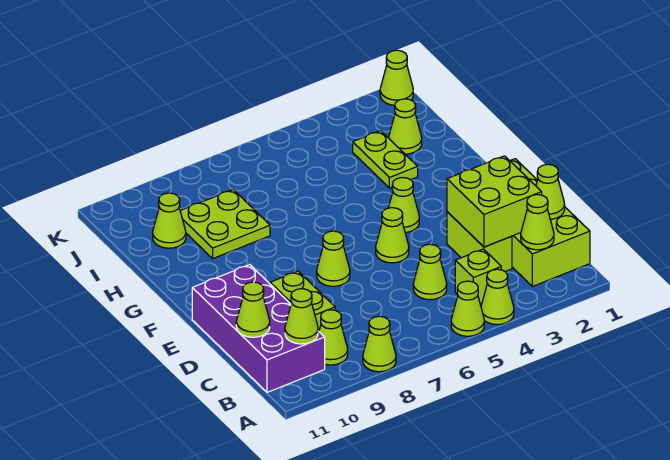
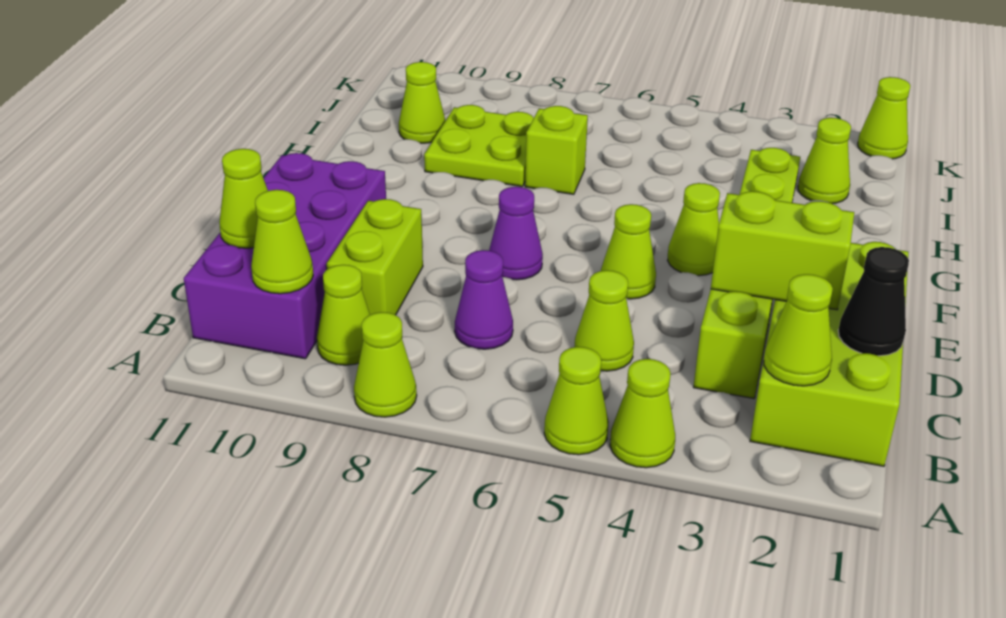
lime 1x1 brick [455,249,501,305] -> lime 1x1 brick moved to [525,106,588,194]
lime 1x1 cone [536,164,565,219] -> black 1x1 cone [838,247,909,356]
lime 2x2 brick [447,156,542,247] -> lime 1x2 brick [711,191,854,310]
none -> purple 1x1 cone [455,250,513,349]
lime 1x1 cone [317,231,350,286] -> purple 1x1 cone [489,187,543,280]

